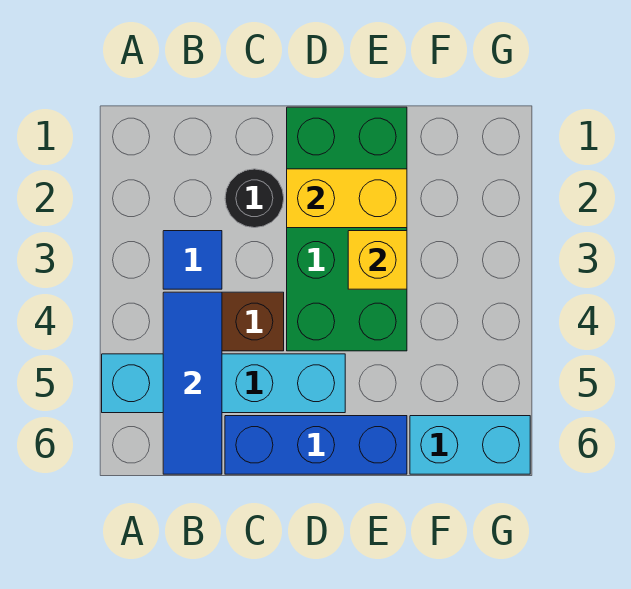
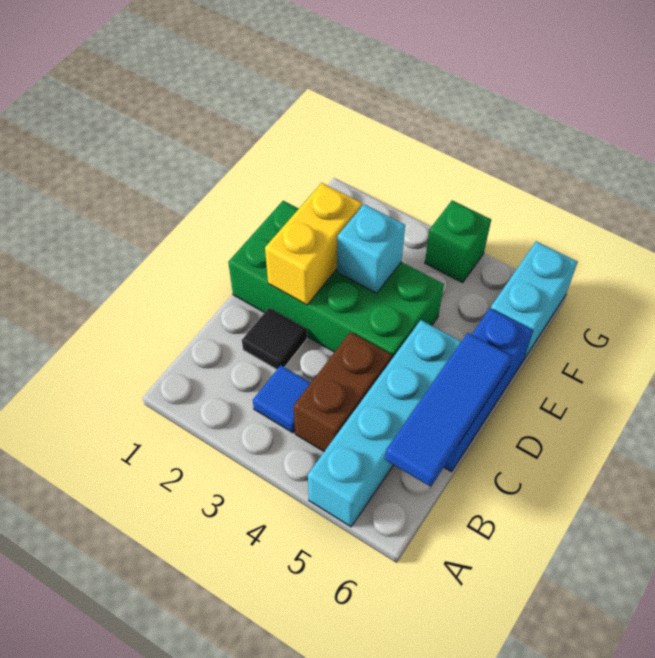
blue 1x3 tile [163,292,222,474] -> blue 1x3 tile turned to [385,333,512,487]
black 1x1 round brick [225,169,284,228] -> black 1x1 tile [242,308,307,369]
yellow 1x1 brick [348,231,407,289] -> cyan 1x1 brick [337,204,405,293]
none -> green 1x1 brick [425,200,491,283]

